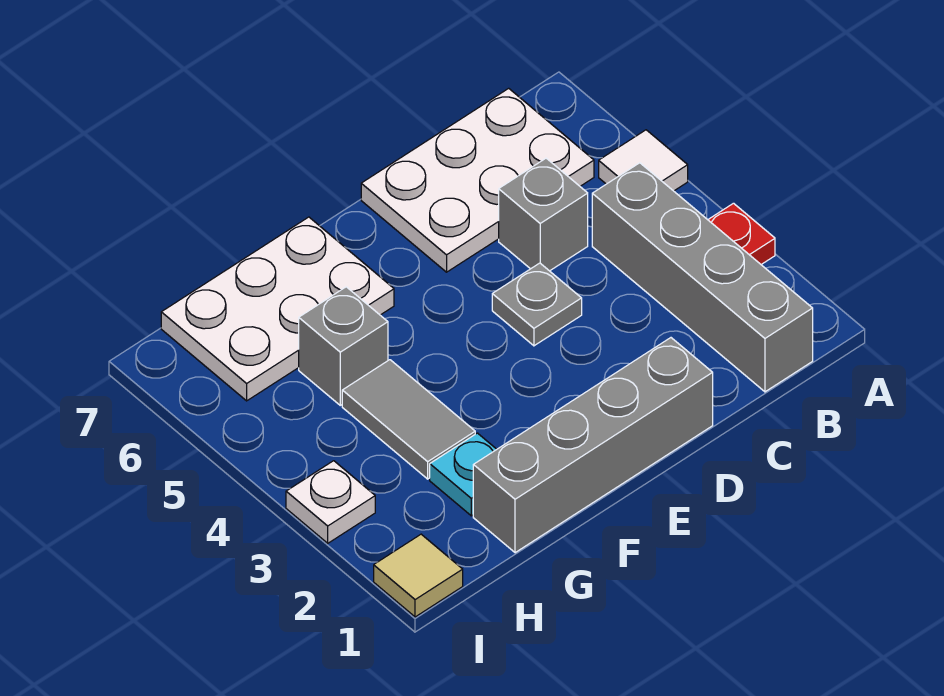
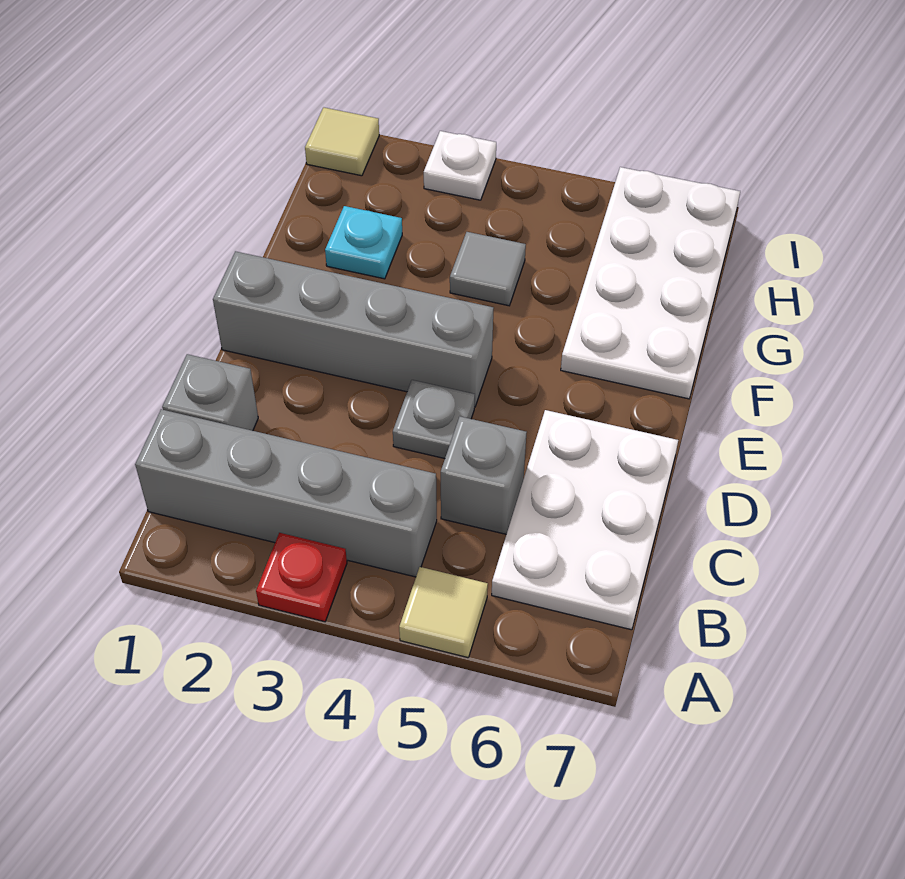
white 1x1 tile [599,130,688,191] -> tan 1x1 tile [399,567,488,658]
grey 1x4 brick [473,338,713,553] -> grey 1x4 brick turned to [213,251,494,407]
white 2x3 plate [161,217,394,401] -> white 2x4 plate [561,167,740,399]
grey 1x2 tile [342,360,475,479] -> grey 1x1 tile [450,232,526,306]
grey 1x1 brick [299,287,388,405] -> grey 1x1 brick moved to [162,354,258,431]

